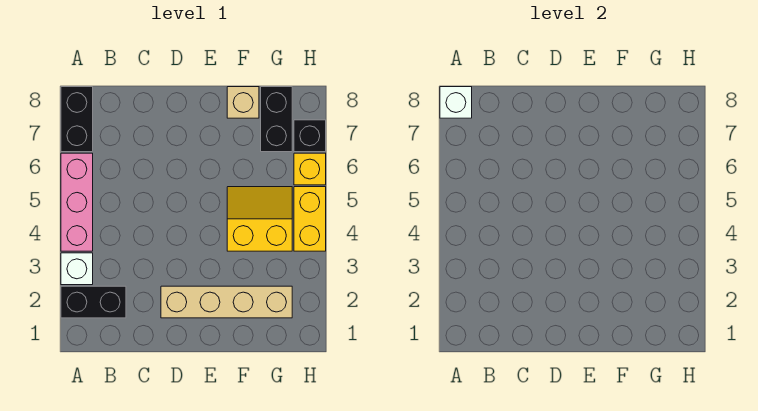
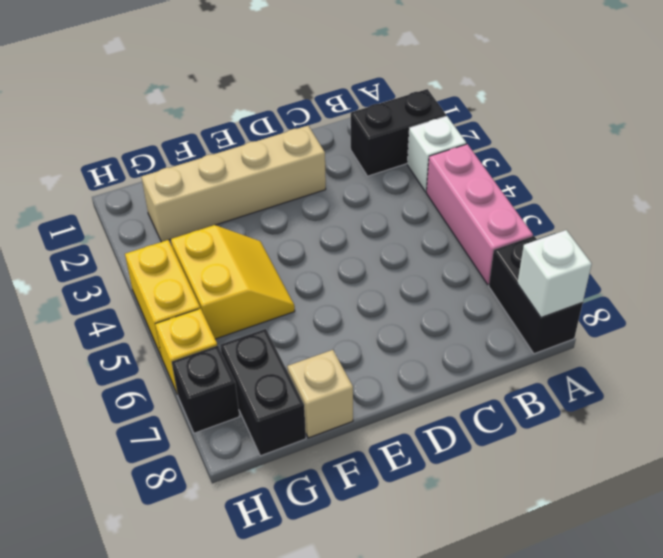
yellow 2x2 slope [227,187,292,251] -> yellow 2x2 slope turned to [171,225,295,339]

